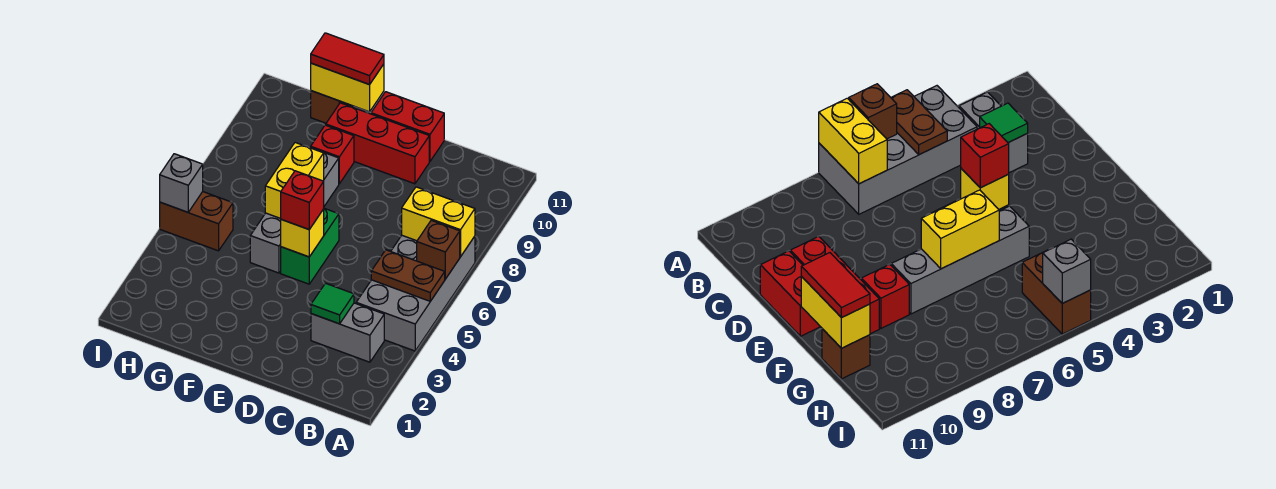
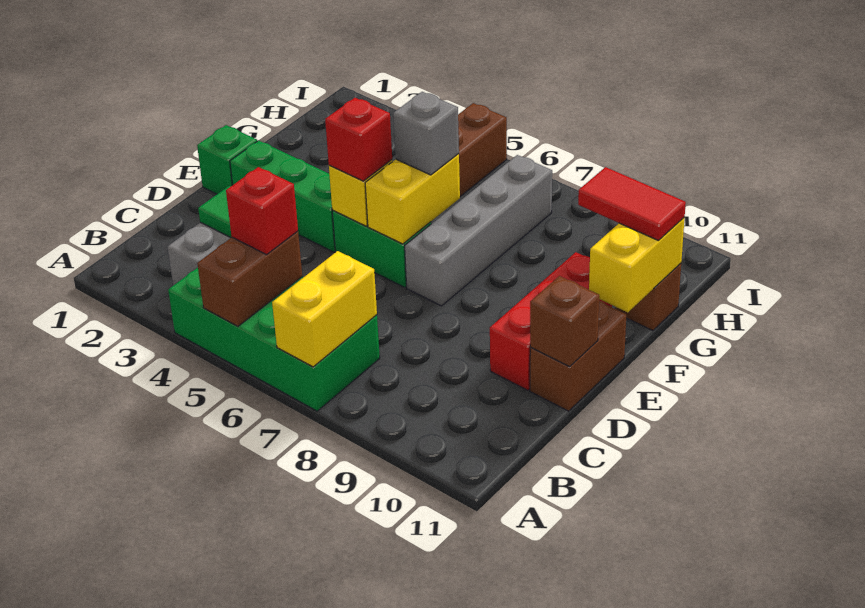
grey 2x4 brick [356,235,475,351] -> green 2x4 brick [168,268,380,411]
brown 1x2 plate [371,250,445,301] -> brown 1x2 brick [197,231,302,327]
brown 1x1 brick [417,220,460,279] -> brown 1x1 brick moved to [530,276,599,367]
red 1x2 brick [371,92,444,161] -> brown 1x2 brick [530,301,626,411]
none -> green 1x1 brick [197,125,257,194]
none -> green 1x3 brick [230,140,335,252]
grey 1x4 brick [250,147,339,273] -> grey 1x4 brick turned to [405,155,552,306]
yellow 1x2 brick [265,143,324,219] -> yellow 1x2 brick turned to [365,154,460,244]
red 1x1 brick [311,125,354,184] -> red 1x1 brick moved to [226,167,298,255]
red 1x2 tile [311,33,384,85] -> red 1x2 tile turned to [578,167,686,241]
grey 1x1 brick [160,154,203,212] -> grey 1x1 brick moved to [393,92,459,175]

